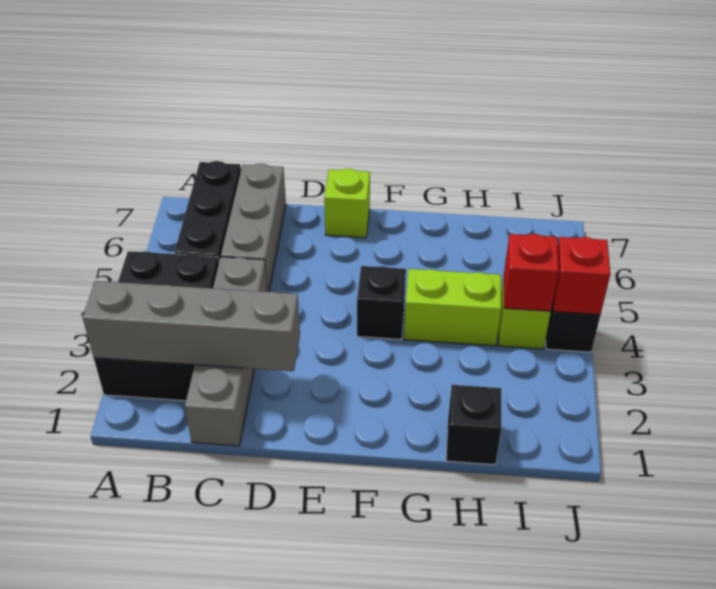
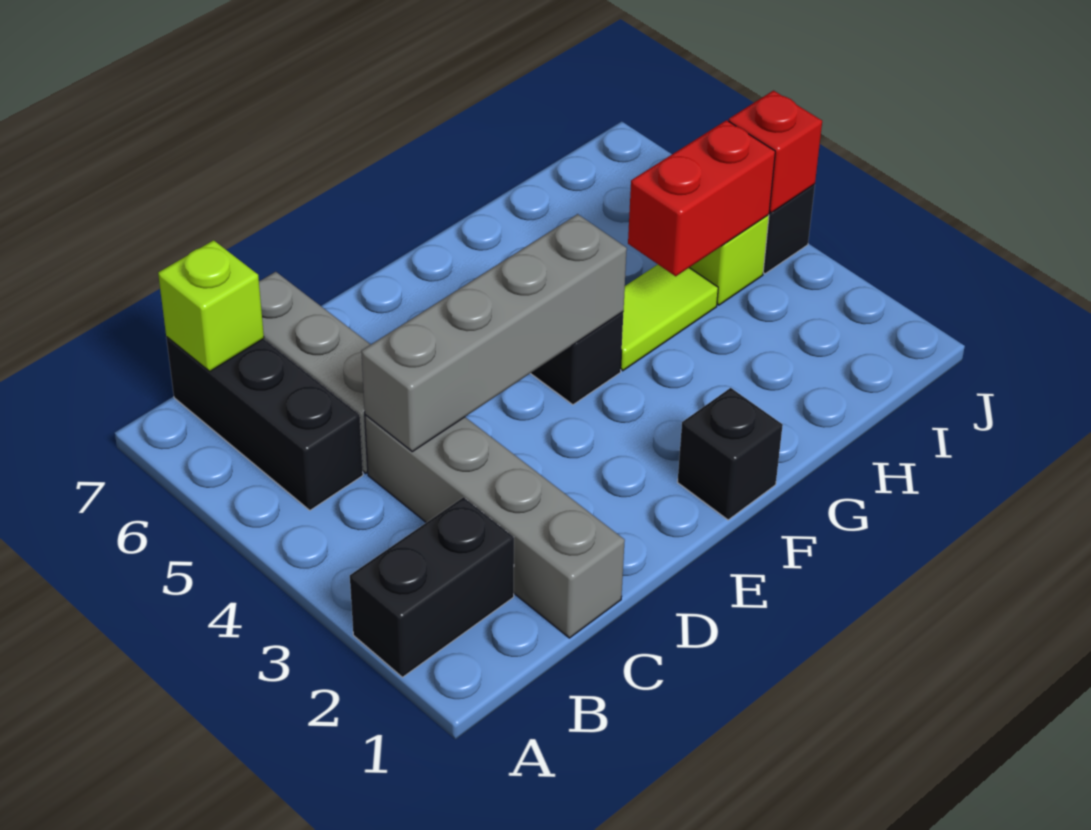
black 2x3 brick [94,251,219,401] -> black 1x2 brick [350,497,514,677]
grey 1x4 brick [83,281,300,371] -> grey 1x4 brick moved to [361,214,627,452]
lime 1x1 brick [324,169,370,238] -> lime 1x1 brick moved to [158,240,264,371]
lime 1x2 brick [404,269,501,346] -> lime 1x2 tile [621,265,718,371]
black 1x1 brick [446,385,501,465] -> black 1x1 brick moved to [678,388,783,520]
red 1x1 brick [504,234,559,311] -> red 1x2 brick [628,120,775,276]

